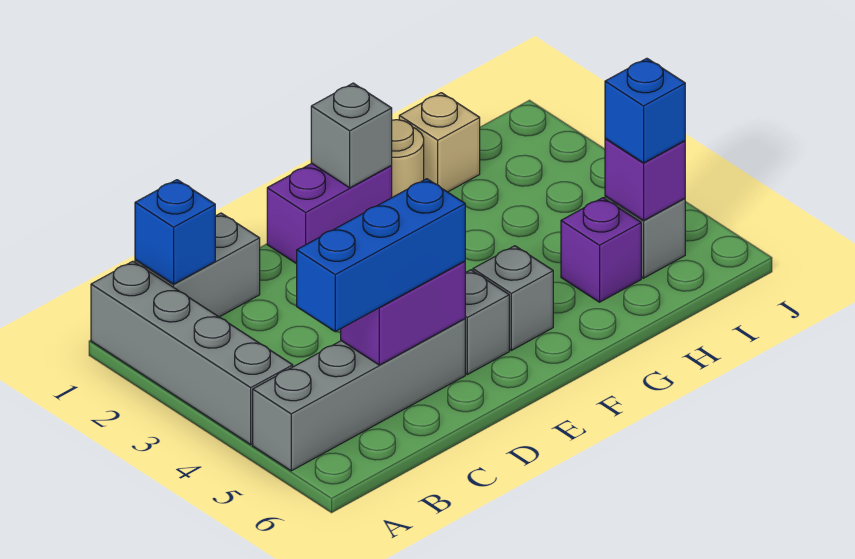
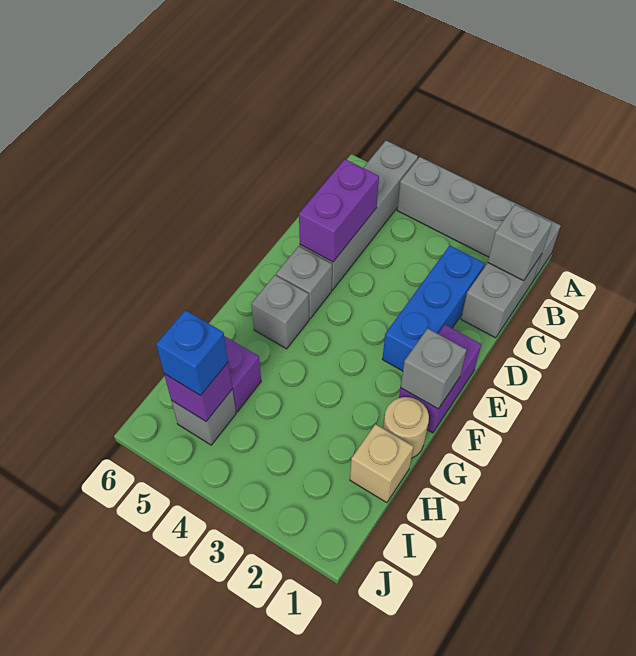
blue 1x1 brick [135,180,215,284] -> grey 1x1 brick [488,205,552,281]
blue 1x3 brick [297,179,465,332] -> blue 1x3 brick moved to [382,245,485,371]

